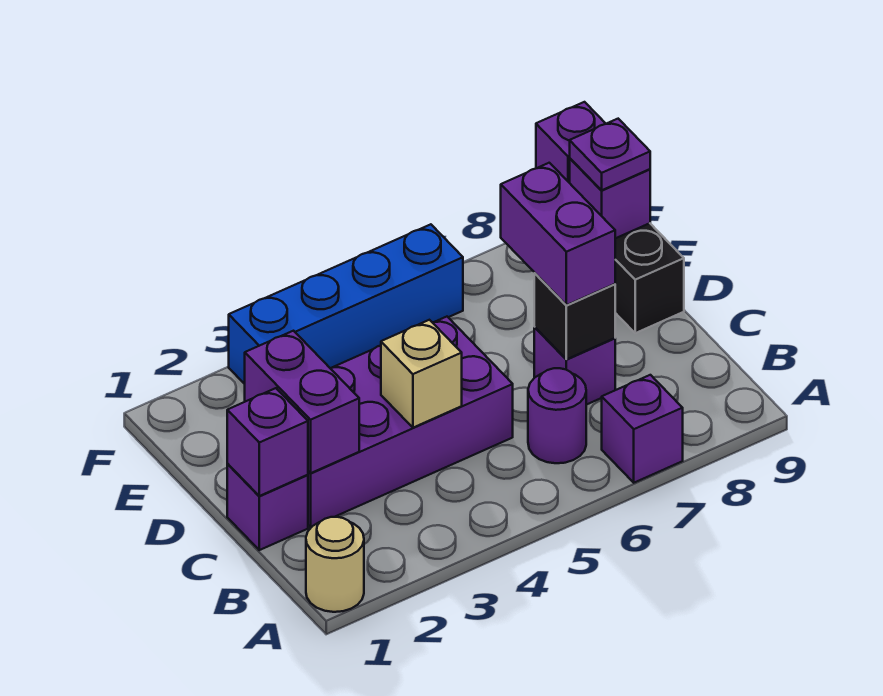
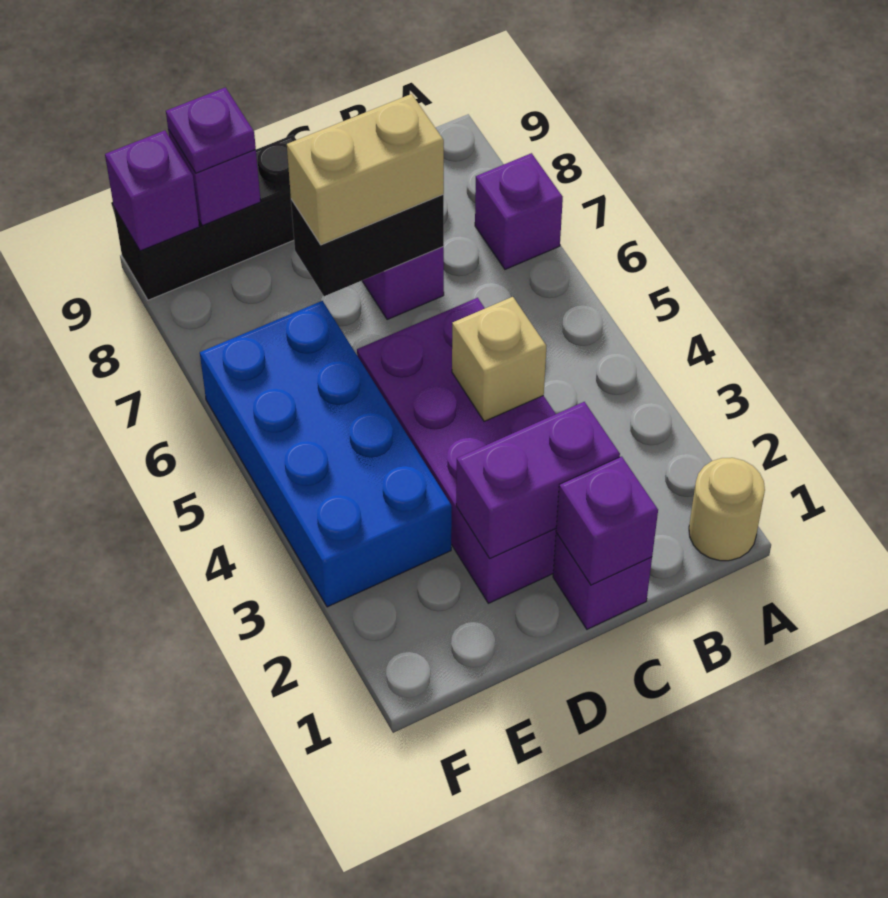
purple 1x1 round brick [528,368,586,463] -> none
black 1x1 brick [534,273,615,359] -> black 1x2 brick [291,195,444,296]
purple 1x2 brick [501,163,615,305] -> tan 1x2 brick [287,94,444,245]
blue 1x4 brick [229,224,463,384] -> blue 2x4 brick [200,301,452,607]

